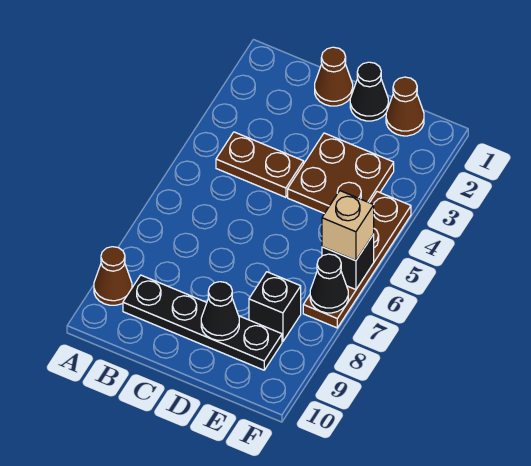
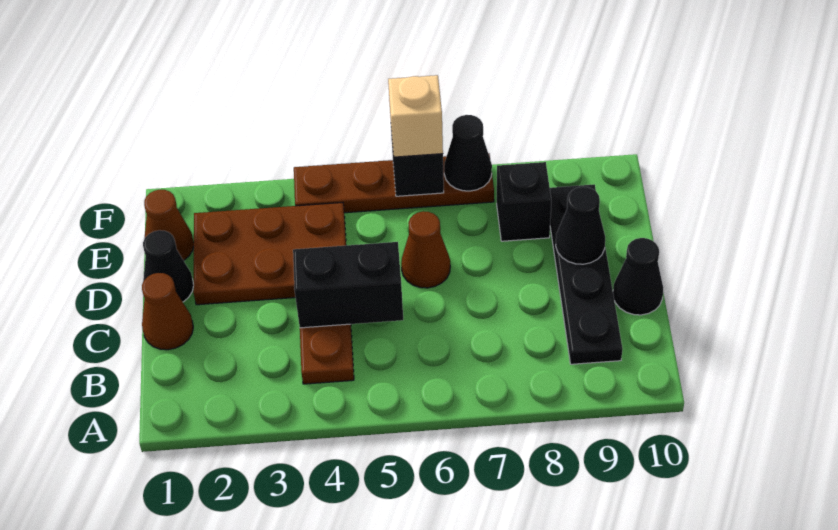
brown 1x1 cone [94,247,132,305] -> brown 1x1 cone moved to [401,211,450,288]
none -> black 1x2 brick [293,242,403,328]
none -> black 1x1 cone [613,238,663,315]
brown 2x2 plate [288,133,394,214] -> brown 2x3 plate [193,203,346,305]

